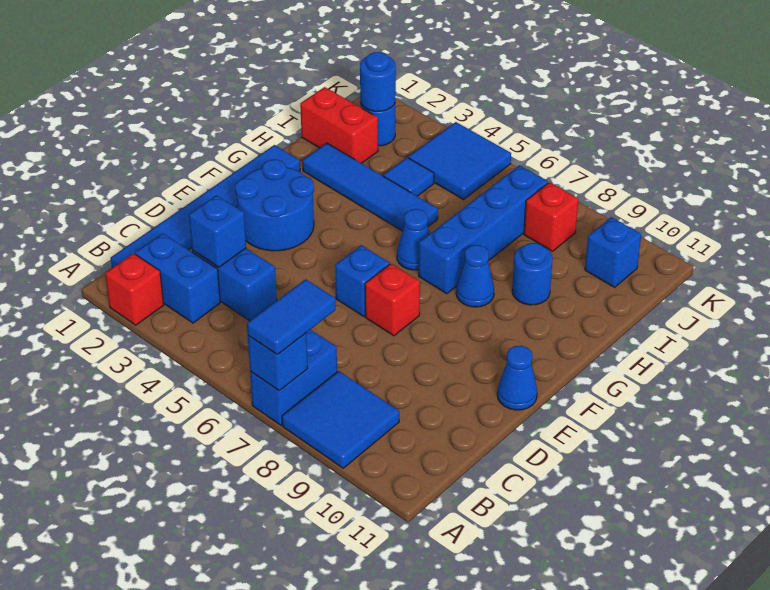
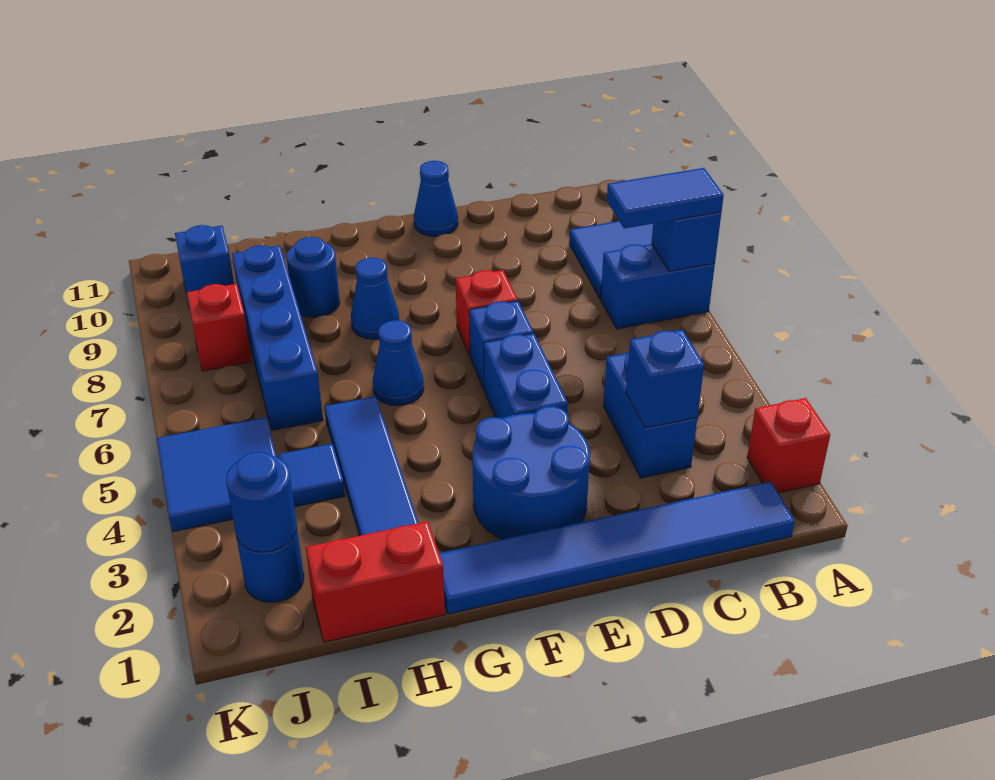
blue 1x2 brick [135,233,220,323] -> blue 1x2 brick moved to [484,333,568,418]
blue 1x4 brick [419,165,548,294] -> blue 1x4 brick turned to [232,245,323,430]
red 1x2 brick [300,87,378,163] -> red 1x2 brick turned to [306,521,445,642]

